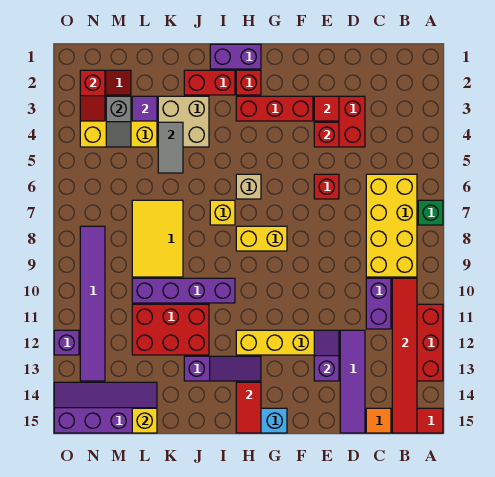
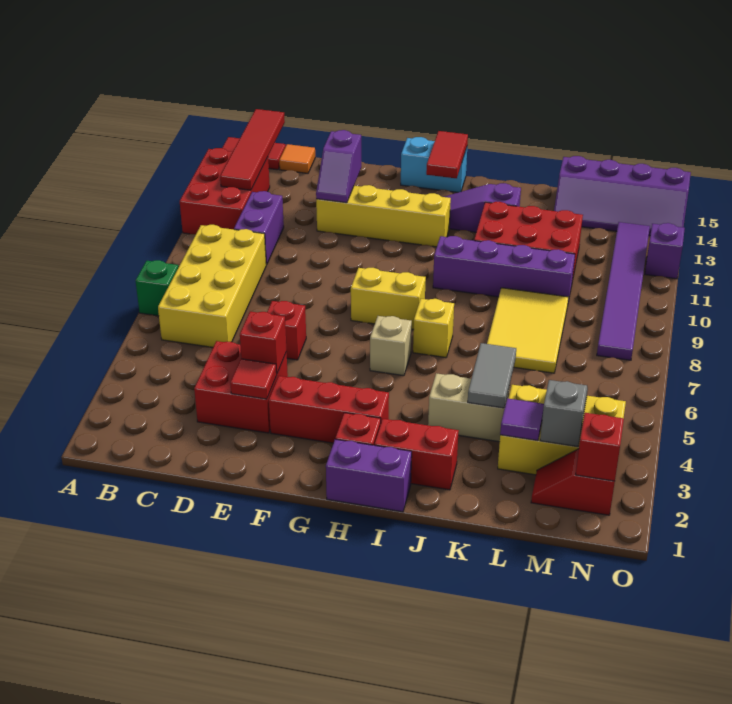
red 1x6 tile [392,278,417,433] -> red 1x4 tile [220,109,285,190]
purple 1x4 tile [340,330,365,433] -> none
tan 2x2 brick [158,96,209,147] -> tan 1x2 brick [428,373,510,442]
yellow 1x1 brick [132,408,157,433] -> none

